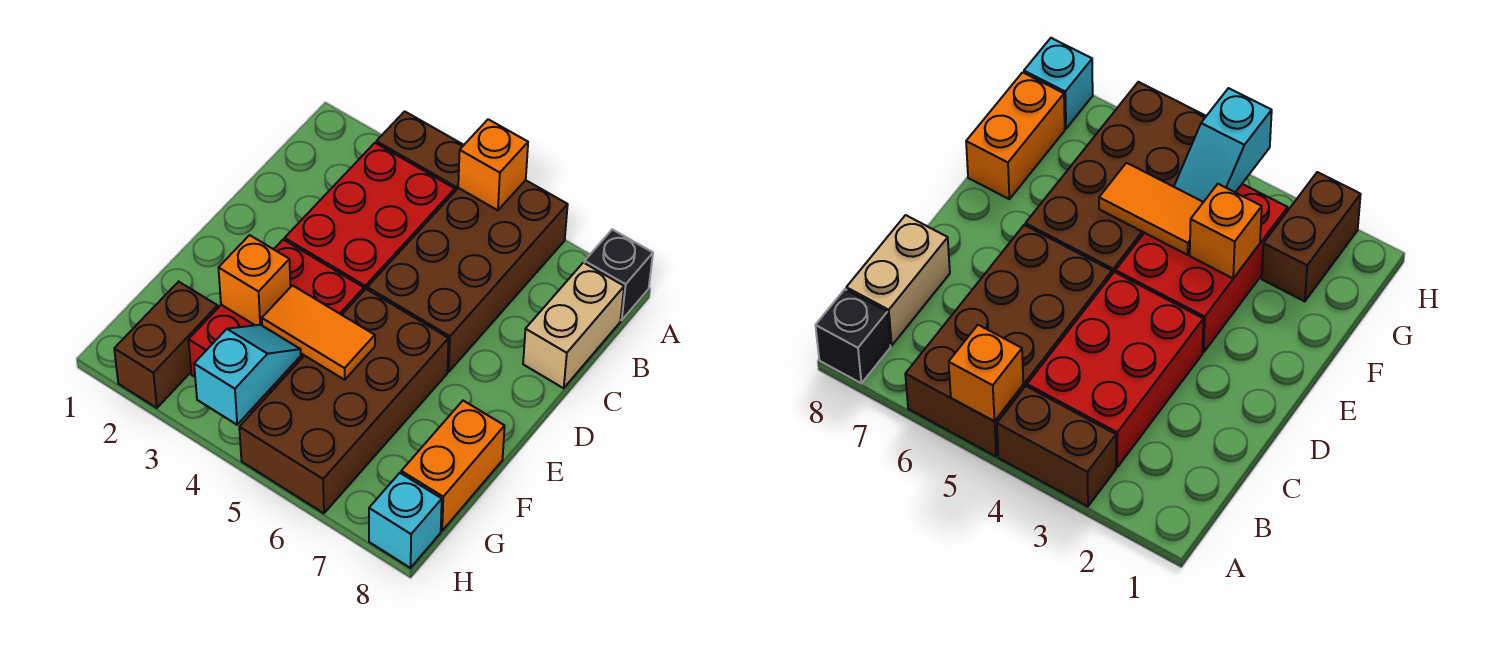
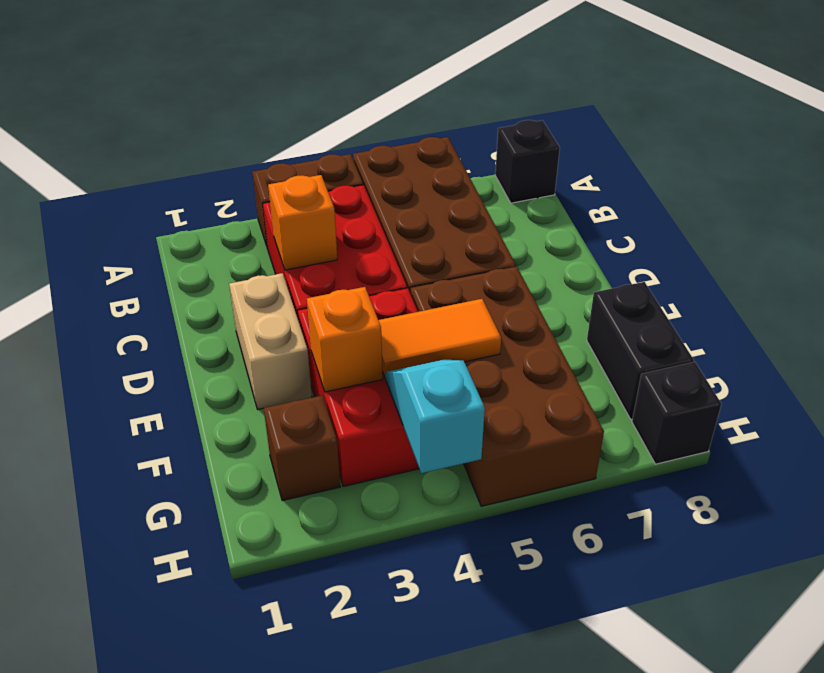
orange 1x1 brick [458,119,528,210] -> orange 1x1 brick moved to [268,175,337,270]
tan 1x2 brick [523,263,624,388] -> tan 1x2 brick moved to [229,273,312,409]
orange 1x2 brick [401,401,505,531] -> black 1x2 brick [587,282,694,419]
brown 1x2 brick [114,282,218,408] -> brown 1x1 brick [264,396,340,501]
cyan 1x1 brick [369,473,442,568] -> black 1x1 brick [632,362,721,464]

